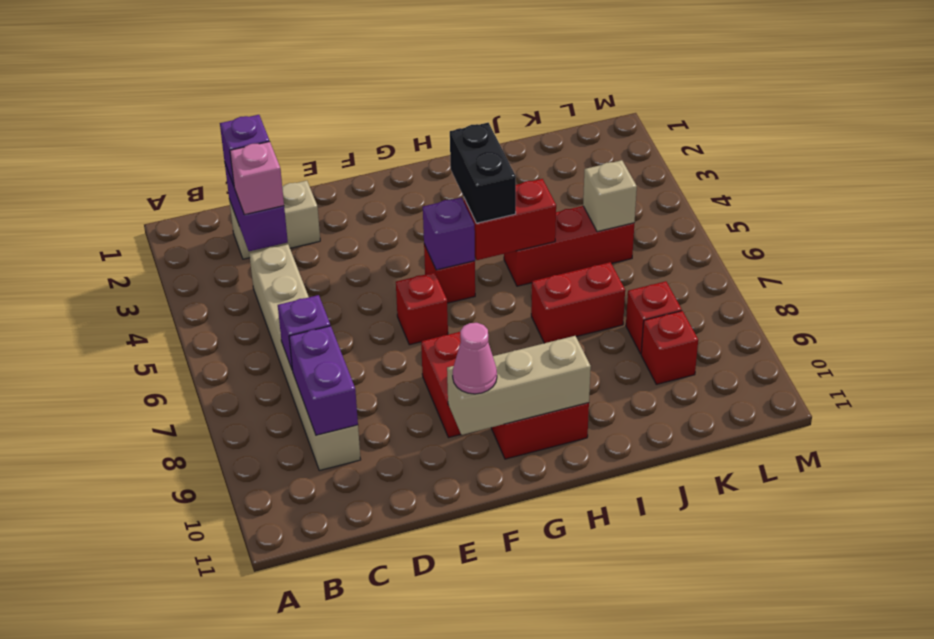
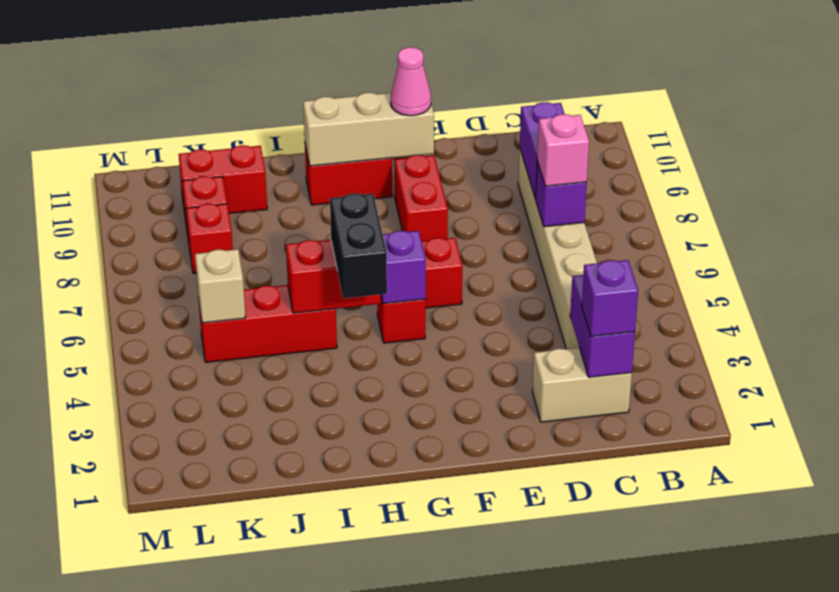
pink 1x1 brick [230,142,284,215] -> pink 1x1 brick moved to [537,114,589,186]
red 1x2 brick [531,262,625,343] -> red 1x2 brick moved to [179,145,267,213]

